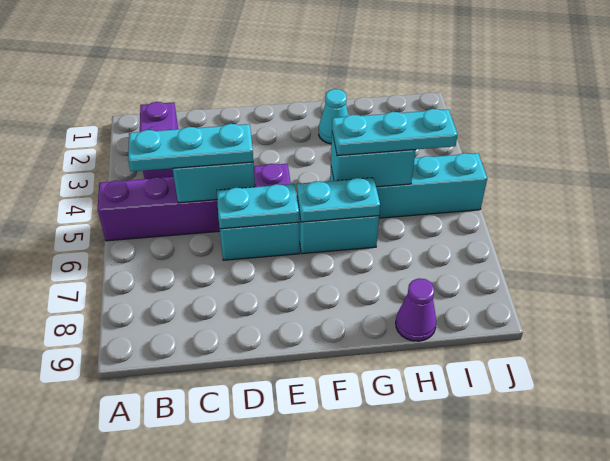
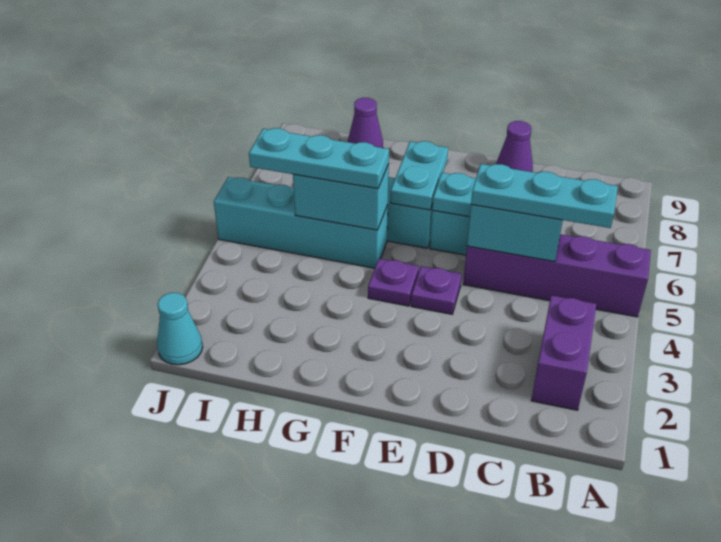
none -> purple 1x1 cone [496,121,533,172]
none -> purple 1x1 plate [368,258,419,306]
cyan 1x2 plate [297,178,380,222] -> cyan 1x2 plate turned to [390,141,448,210]
cyan 1x1 cone [319,89,349,144] -> cyan 1x1 cone moved to [157,293,203,365]

